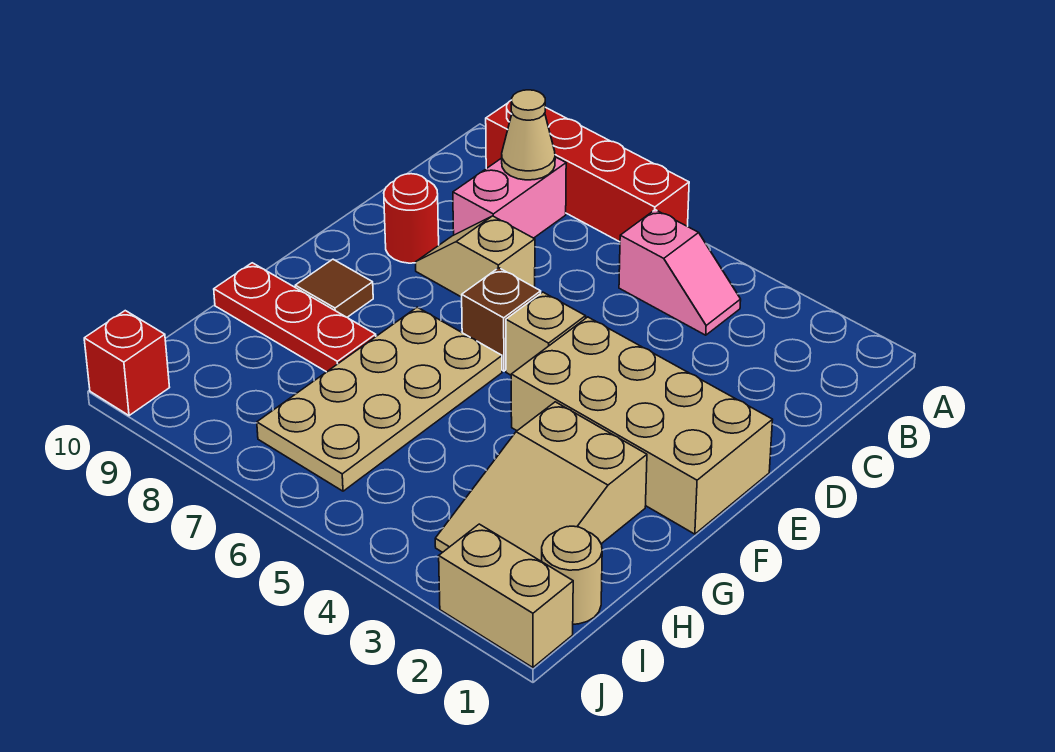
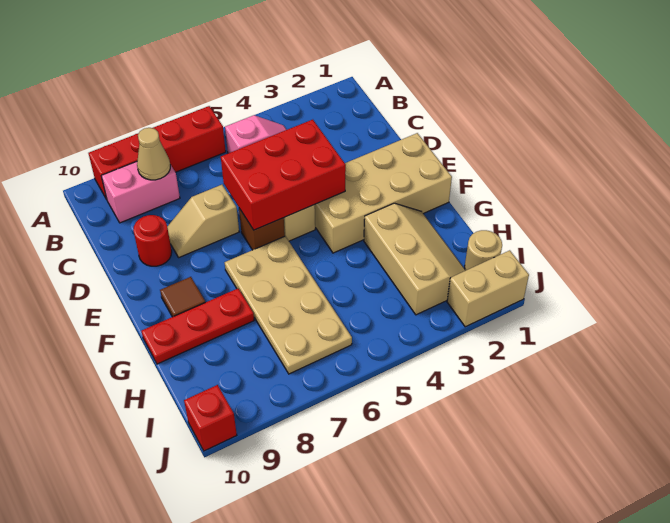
pink 1x2 brick [453,157,566,238] -> pink 1x2 brick turned to [102,162,180,223]
none -> red 2x3 brick [221,120,346,230]
tan 2x3 slope [435,402,647,561] -> tan 2x3 slope turned to [364,203,466,315]

